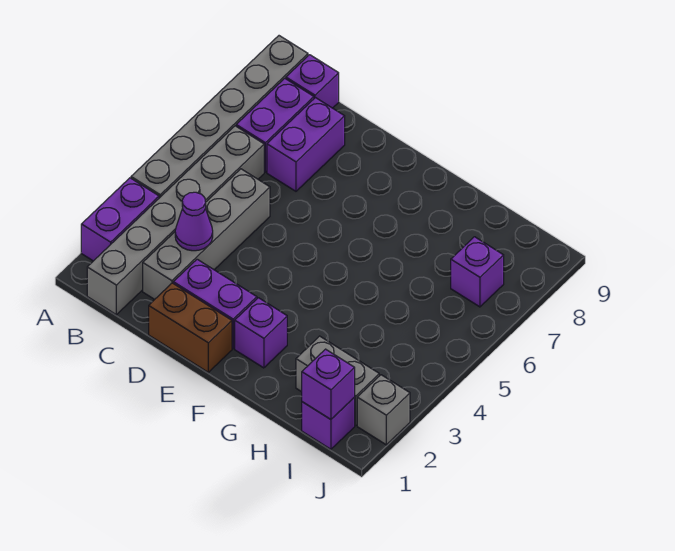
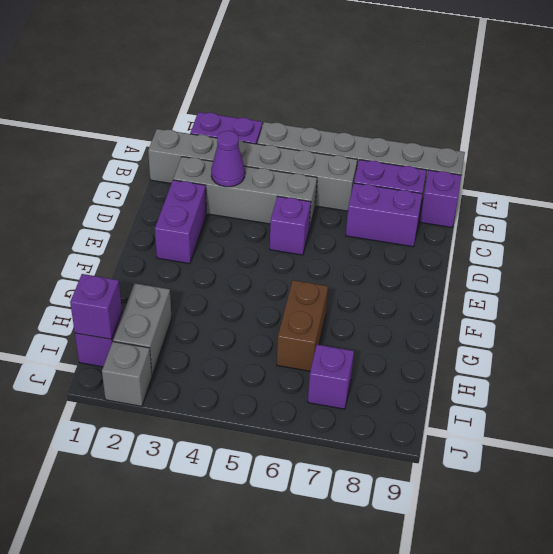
brown 1x2 brick [149,283,232,372] -> brown 1x2 brick moved to [277,280,328,371]
purple 1x1 brick [235,298,287,368] -> purple 1x1 brick moved to [270,196,311,255]

